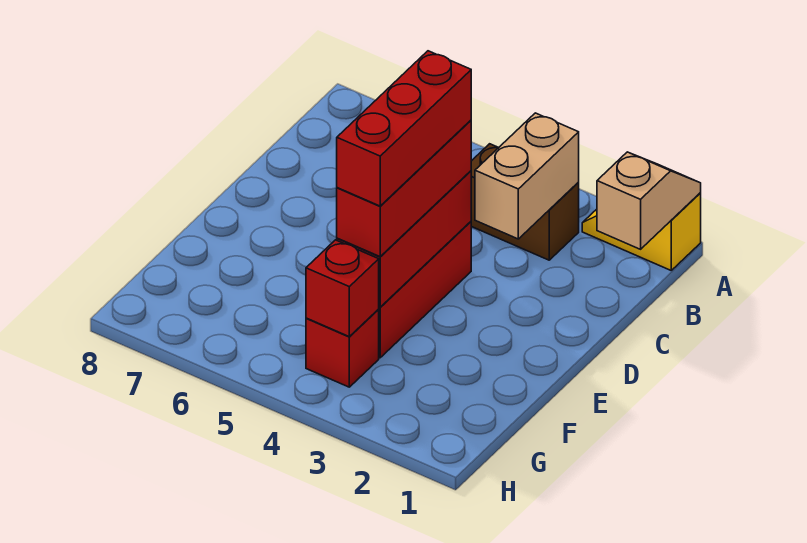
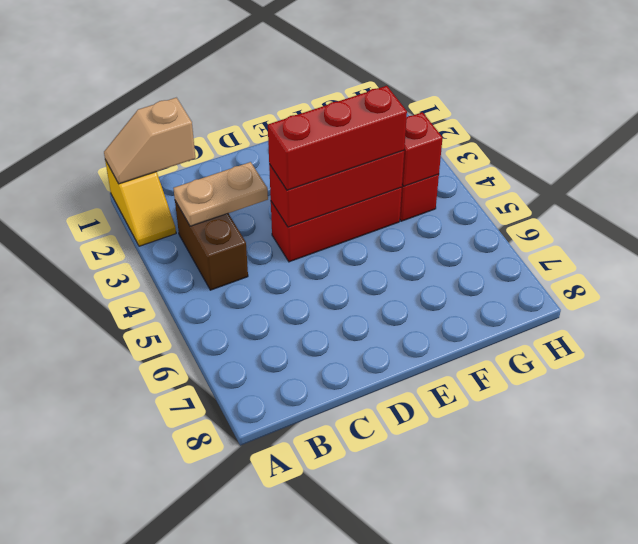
tan 1x2 brick [475,113,579,239] -> tan 1x2 plate [173,162,268,226]
red 1x3 brick [337,51,471,206] -> none

